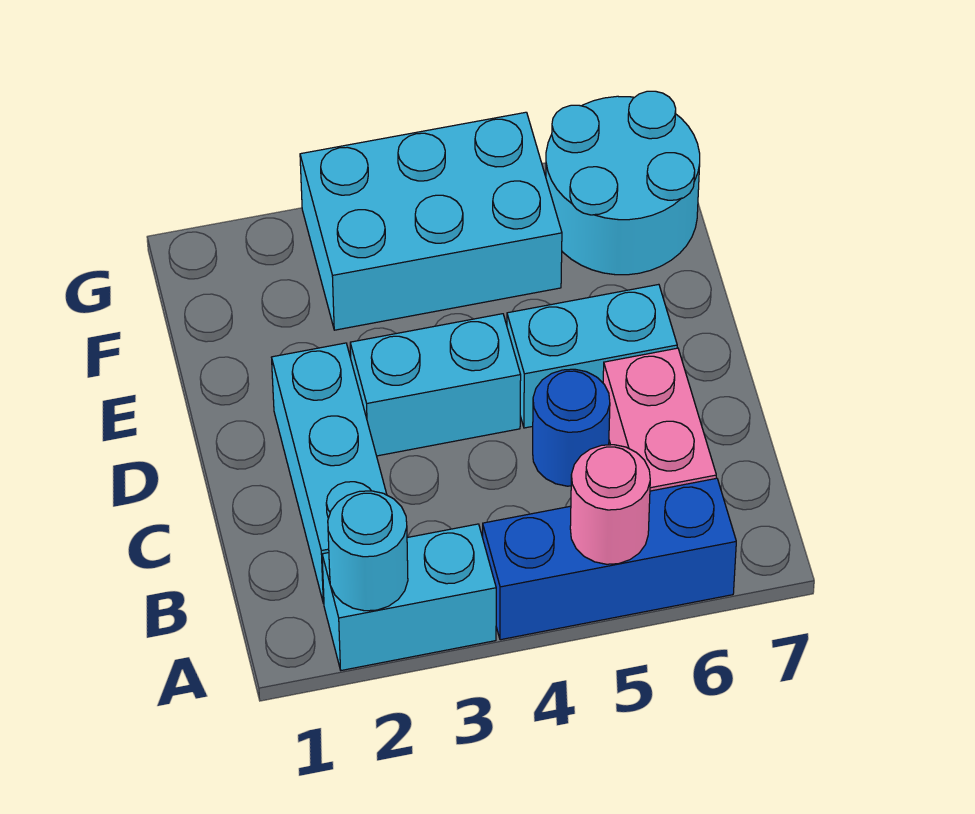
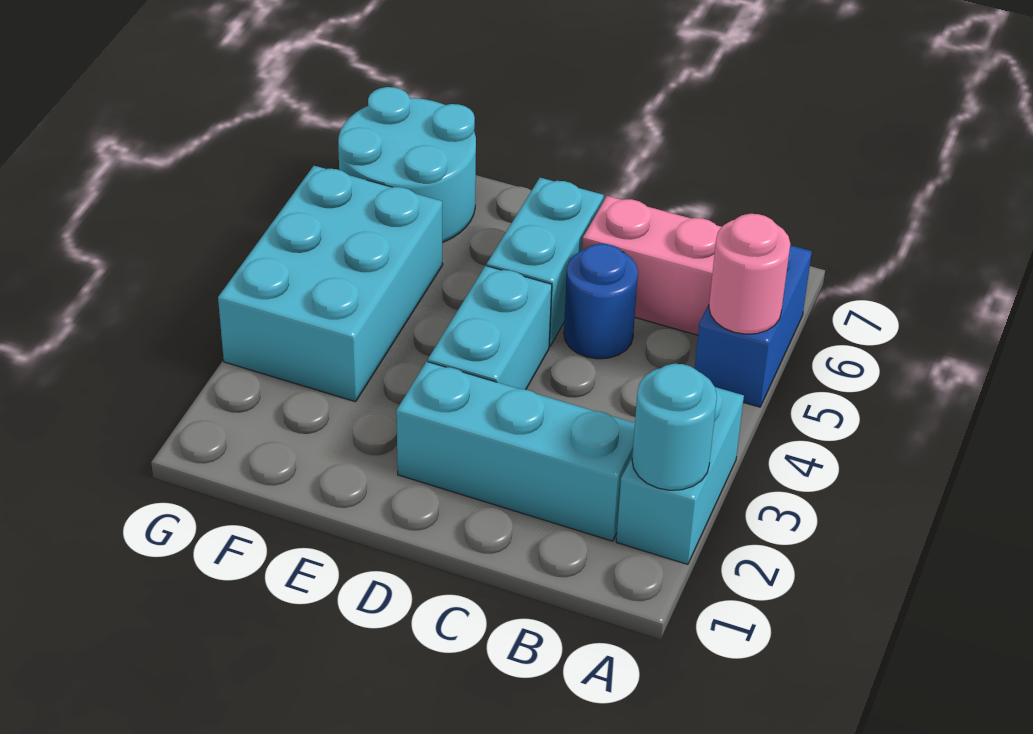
blue 1x3 brick [483,478,736,640] -> blue 1x2 brick [695,245,812,407]

